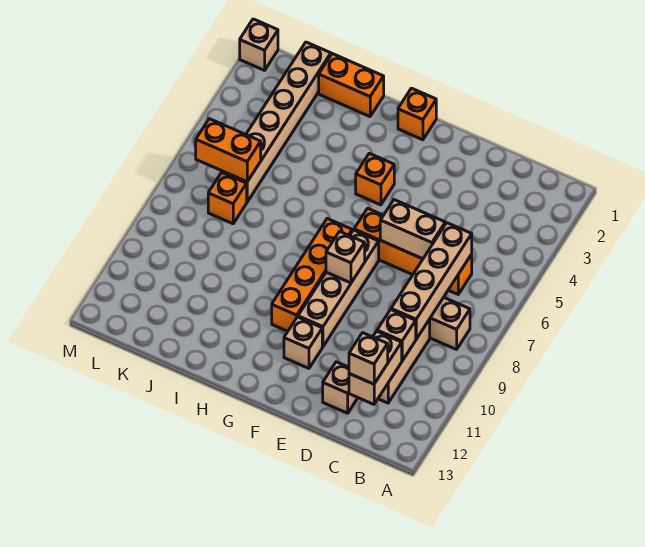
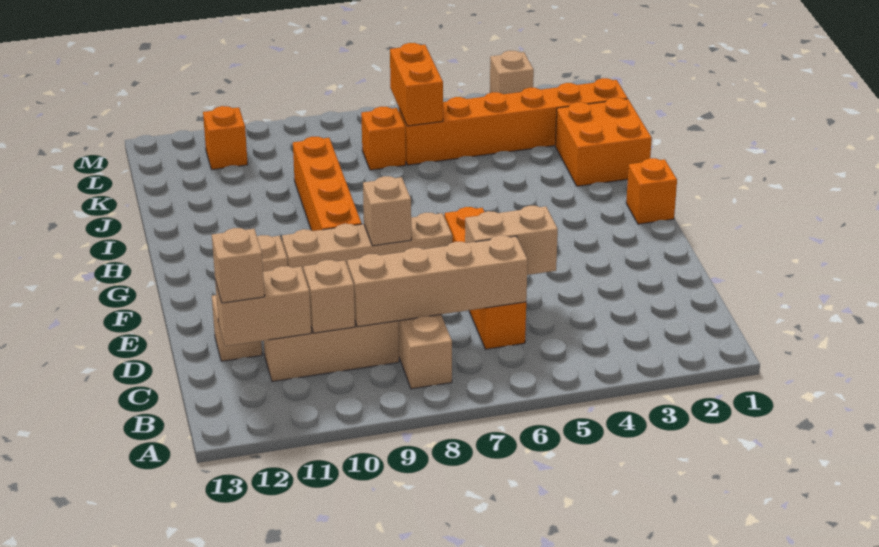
tan 1x2 brick [380,200,445,259] -> tan 1x2 brick turned to [465,206,558,275]
orange 1x1 brick [356,153,394,205] -> orange 1x1 brick moved to [203,106,248,170]
orange 1x4 brick [272,219,352,331] -> orange 1x4 brick turned to [293,137,362,231]
orange 1x2 brick [319,54,384,117] -> orange 2x2 brick [555,98,652,186]
tan 1x6 brick [222,42,331,202] -> orange 1x6 brick [399,78,628,165]
tan 1x1 brick [240,19,278,70] -> tan 1x1 brick moved to [490,51,534,94]

